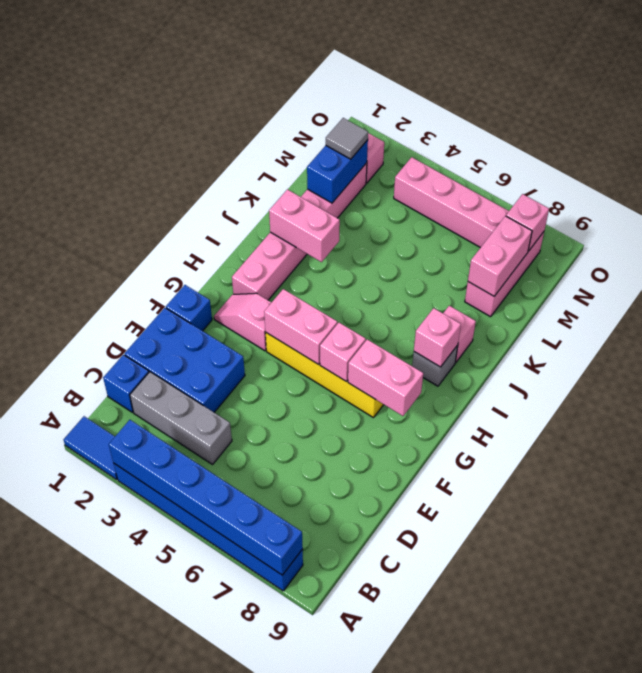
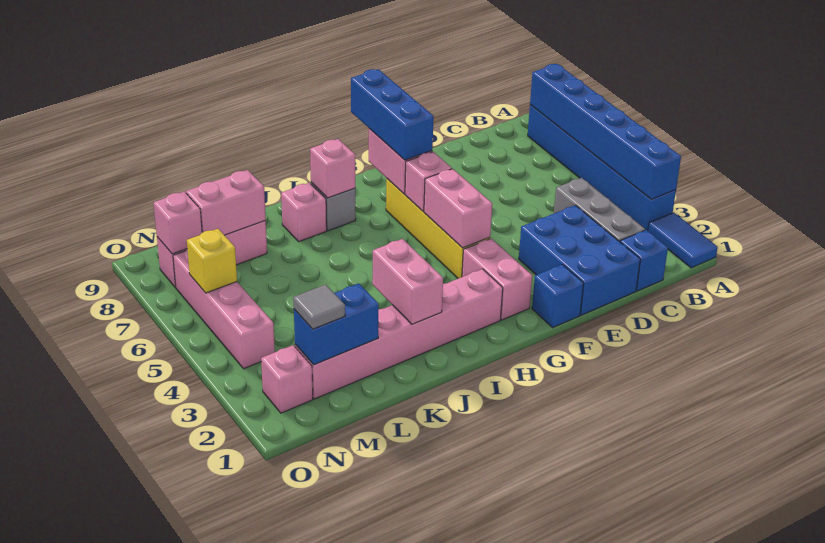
pink 1x2 slope [214,293,272,351] -> pink 1x2 brick [462,239,532,320]
none -> blue 1x3 brick [351,69,434,160]
none -> yellow 1x1 brick [187,229,237,293]

